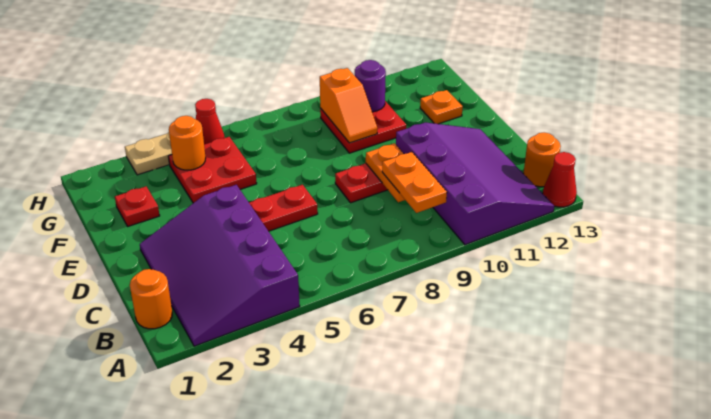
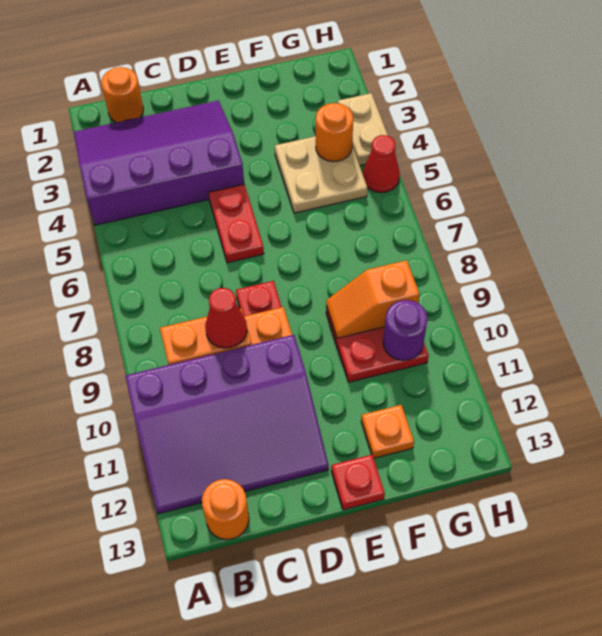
red 1x1 cone [543,152,577,207] -> red 1x1 cone moved to [205,288,247,348]
red 1x1 plate [115,187,160,226] -> red 1x1 plate moved to [331,455,385,510]
red 2x2 plate [168,137,257,203] -> tan 2x2 plate [275,136,368,213]

